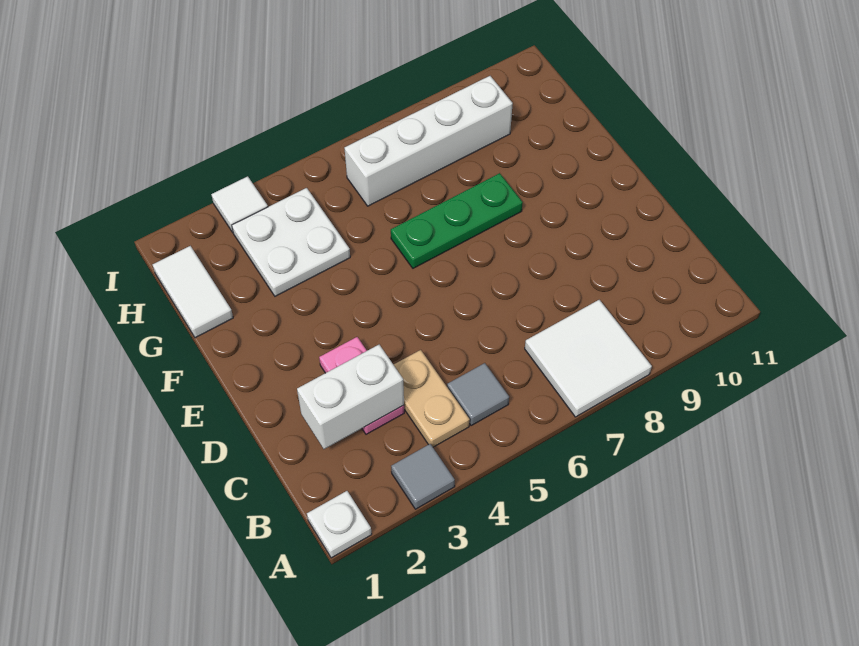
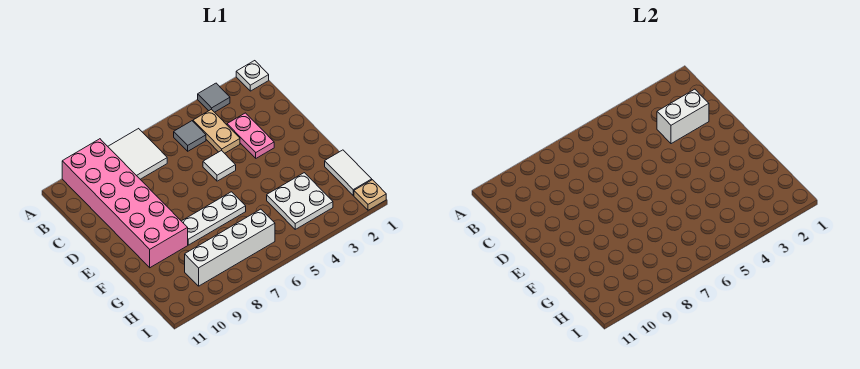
none -> pink 2x6 brick [62,139,188,268]
green 1x3 plate [391,173,523,268] -> white 1x3 plate [182,192,246,245]
none -> tan 1x1 plate [354,180,386,210]
white 1x1 tile [211,176,268,232] -> white 1x1 tile moved to [203,150,236,181]

